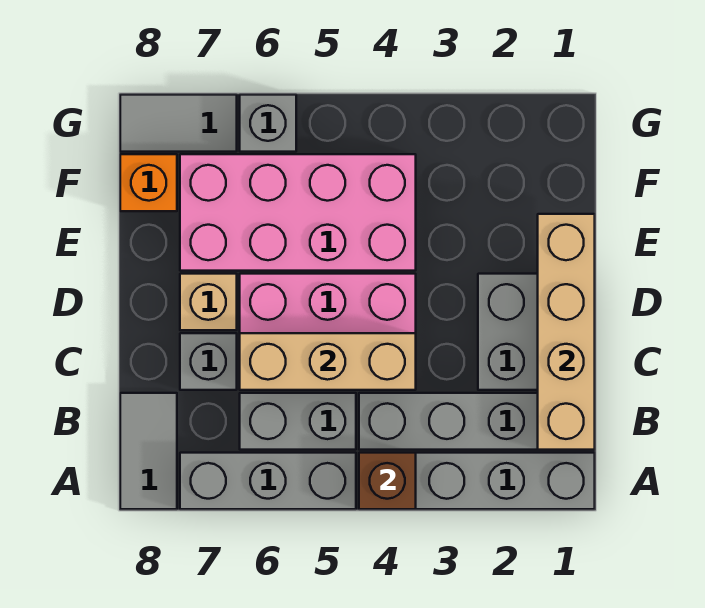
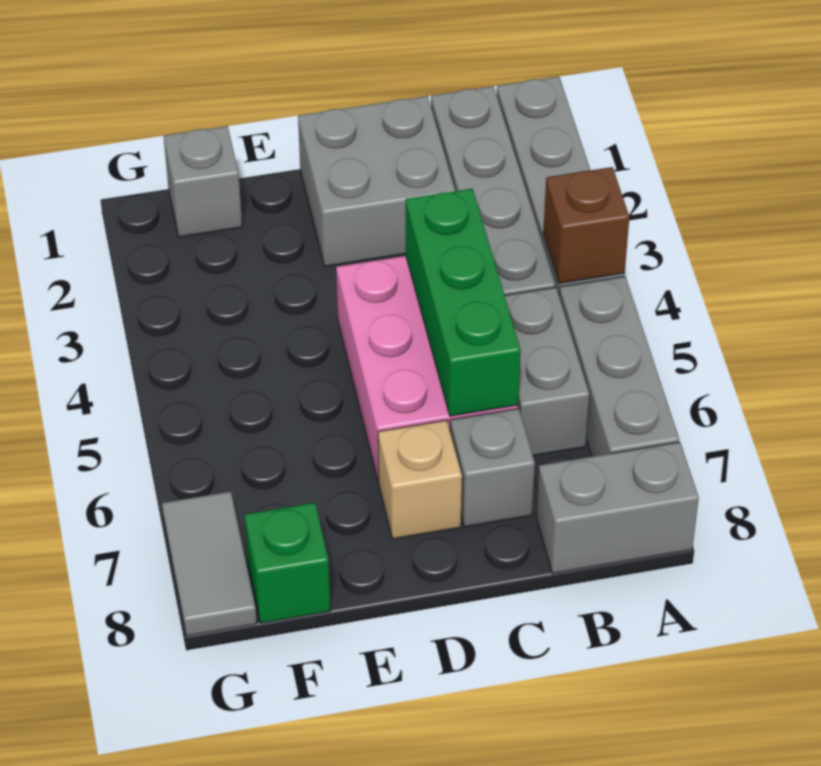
grey 1x2 tile [120,393,177,509] -> grey 1x2 brick [536,442,699,573]
tan 1x4 brick [538,214,595,450] -> none
tan 1x3 brick [240,333,416,390] -> green 1x3 brick [406,189,521,416]
pink 2x4 brick [180,154,416,271] -> none
orange 1x1 brick [120,154,177,211] -> green 1x1 brick [245,503,330,623]
grey 1x1 brick [240,95,296,152] -> grey 1x1 brick moved to [164,126,242,237]

